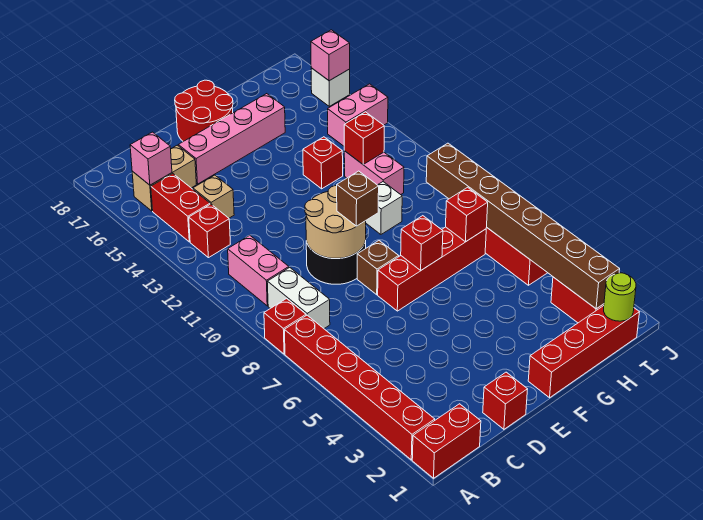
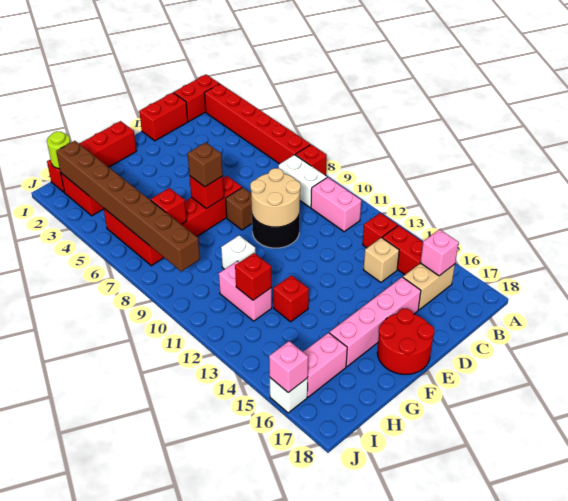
red 1x1 brick [483,372,528,429] -> red 1x2 brick [139,93,188,141]
brown 1x1 brick [337,171,379,226] -> brown 1x1 brick moved to [188,142,223,187]
pink 1x2 brick [328,84,388,146] -> pink 1x2 brick moved to [303,333,347,397]

